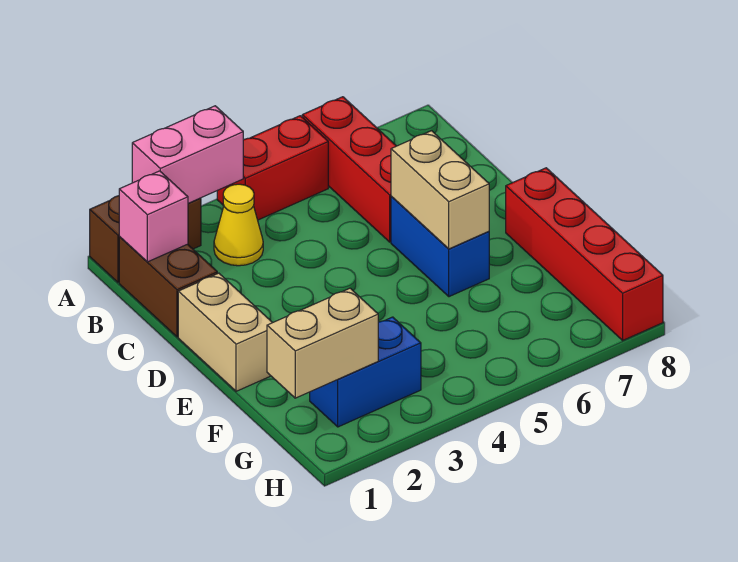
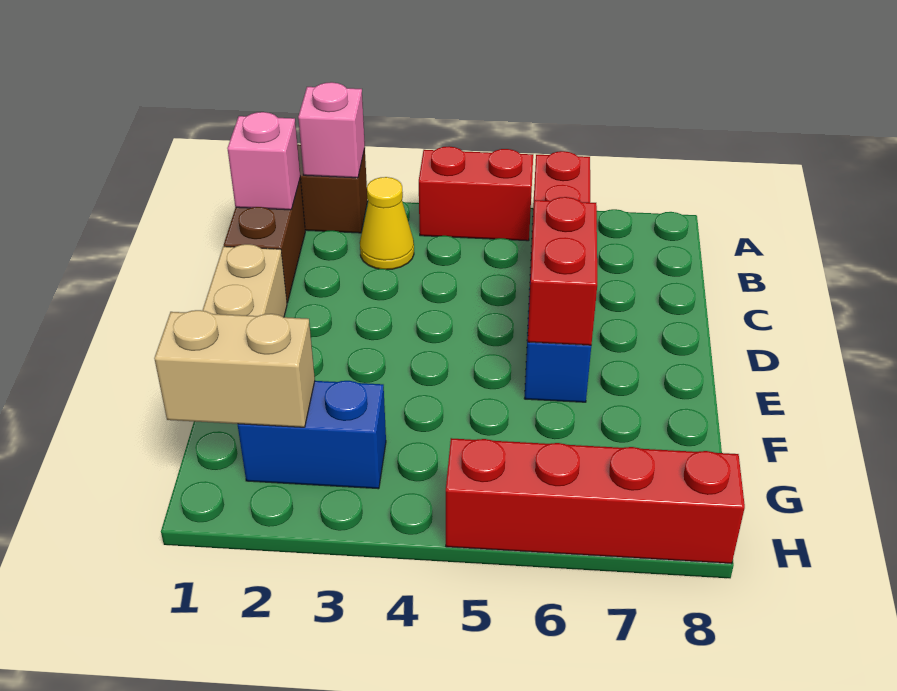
pink 1x2 brick [132,106,243,203] -> pink 1x1 brick [298,82,365,178]
tan 1x2 brick [391,131,489,249] -> red 1x2 brick [528,197,597,345]
red 1x4 brick [506,168,663,340] -> red 1x4 brick turned to [446,438,745,564]

